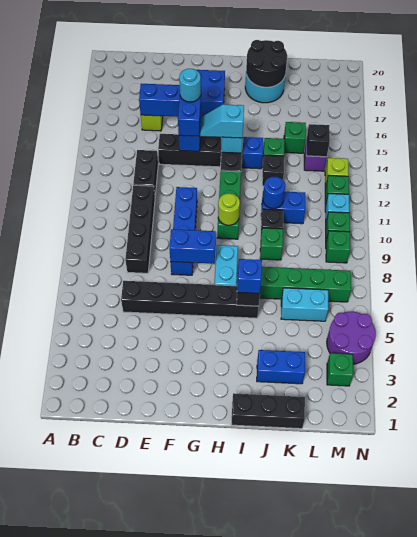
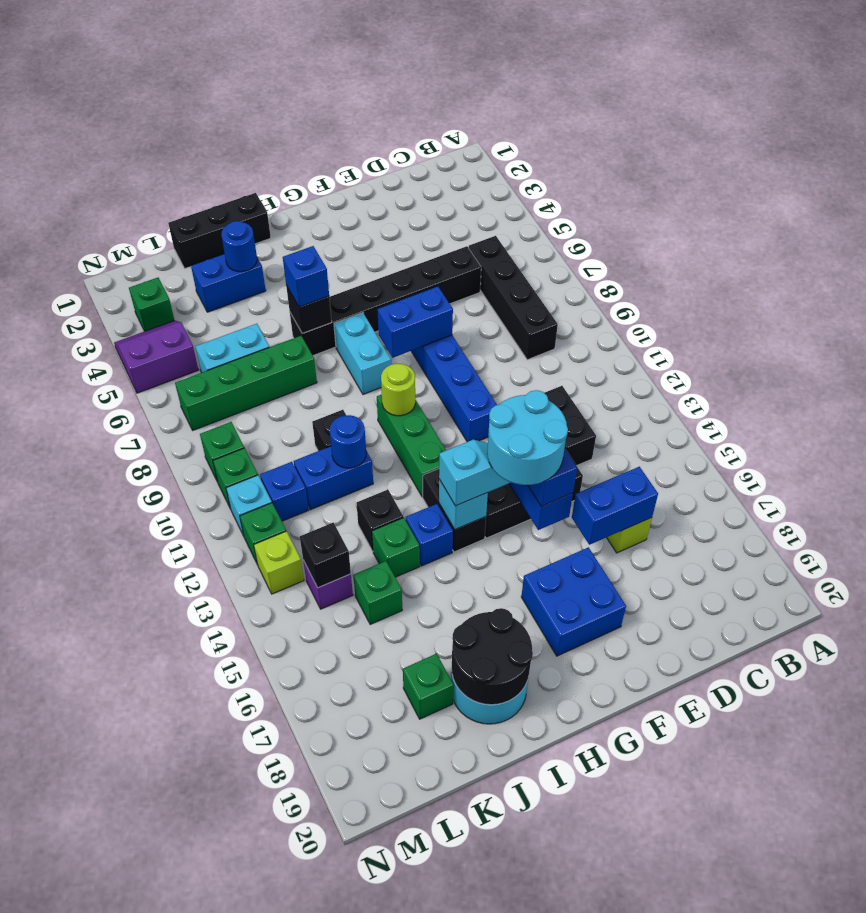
black 1x4 brick [125,185,155,273] -> black 1x4 brick moved to [468,236,558,360]
cyan 1x1 round brick [179,69,201,102] -> cyan 2x2 round brick [487,390,568,485]
none -> blue 1x1 round brick [221,221,257,272]
green 1x1 brick [260,228,283,260] -> green 1x1 brick moved to [403,654,454,719]
none -> blue 1x1 brick [260,462,309,521]
purple 2x2 round brick [327,311,376,364] -> purple 2x2 slope [114,321,198,393]

